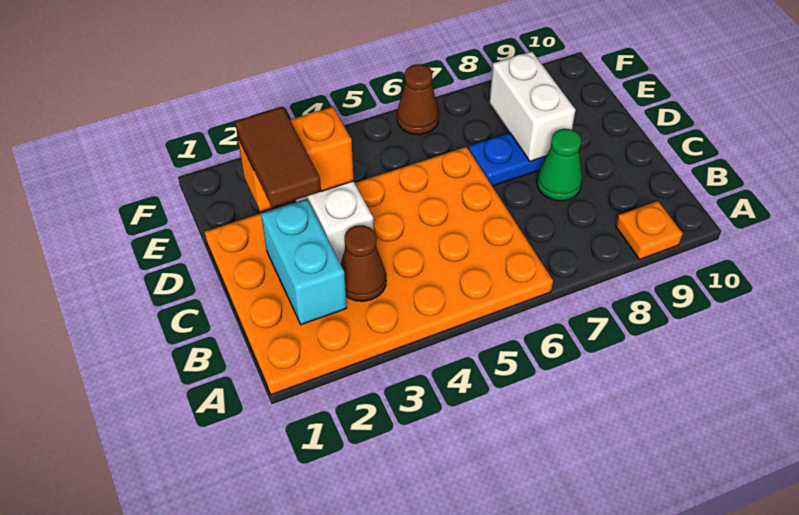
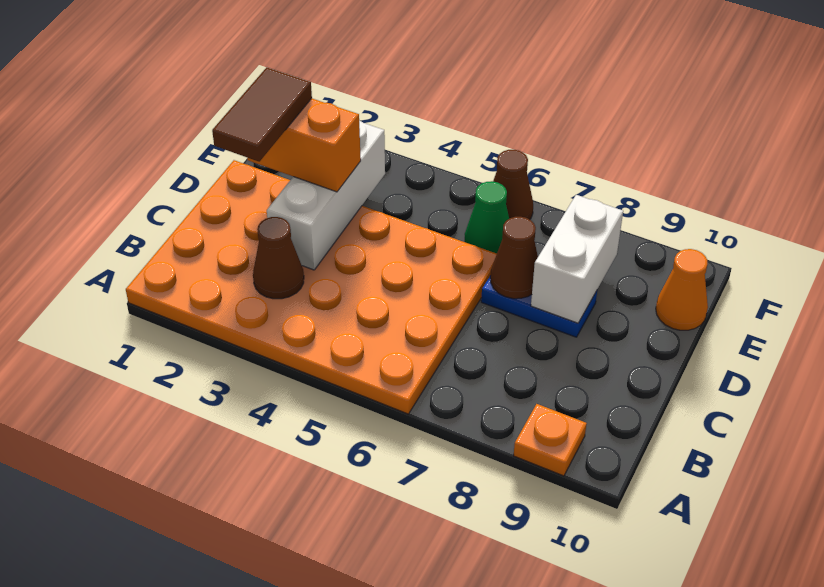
cyan 1x2 brick [261,199,347,325] -> none
green 1x1 cone [537,129,582,201] -> green 1x1 cone moved to [465,181,509,254]
none -> brown 1x1 cone [490,217,538,299]
none -> orange 1x1 cone [656,249,708,330]

